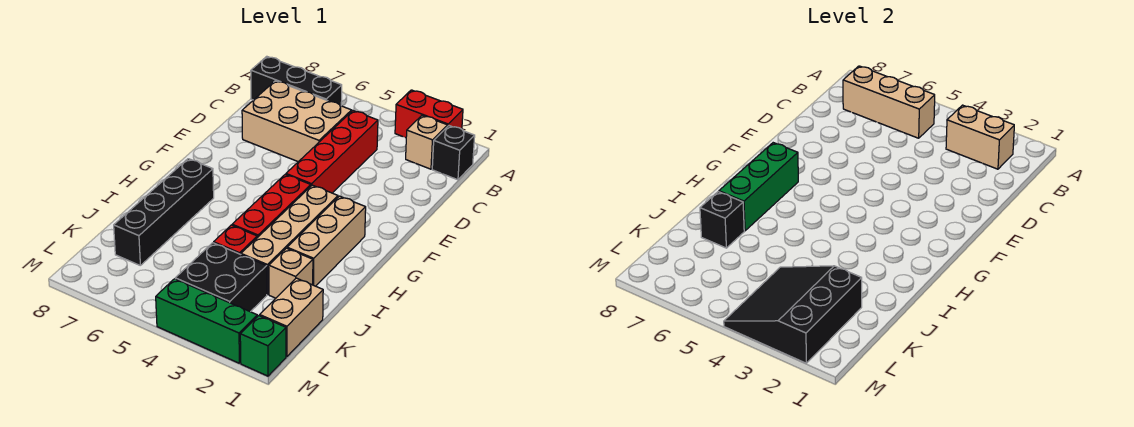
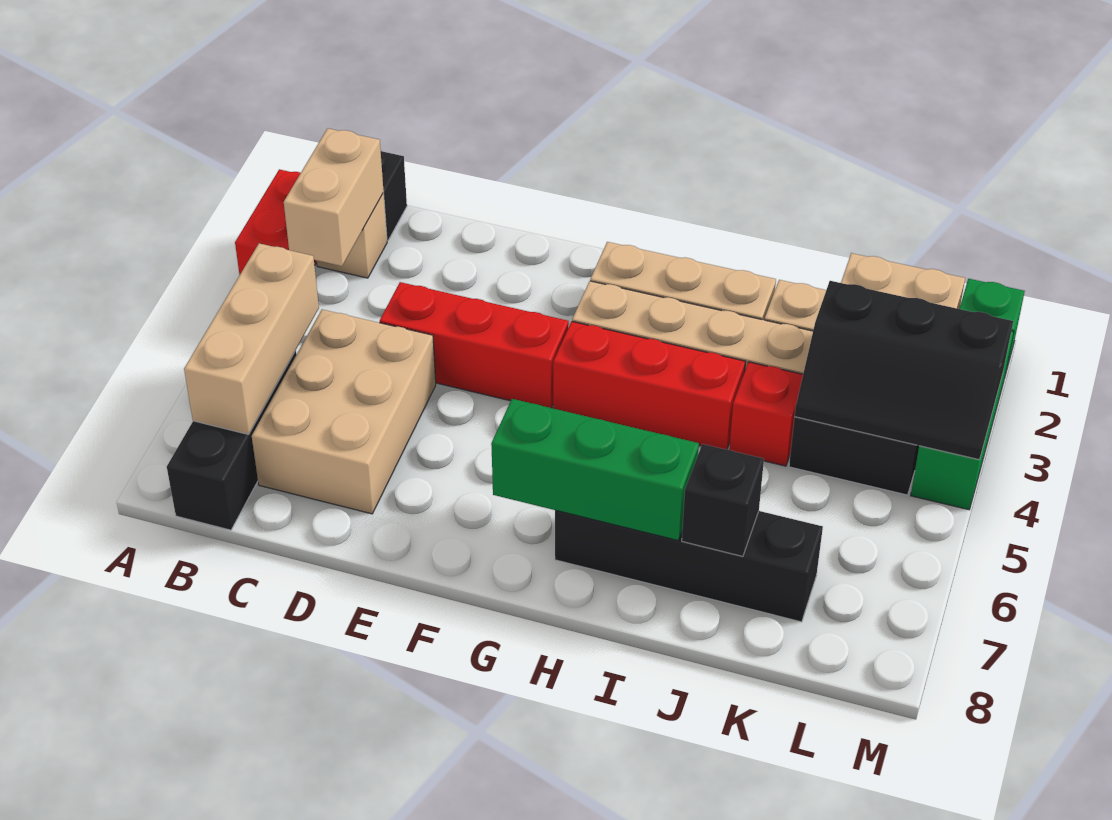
red 1x4 brick [286,111,378,193] -> red 1x3 brick [380,282,569,408]
black 3x3 slope [724,266,862,363] -> black 2x3 slope [795,281,1013,460]

